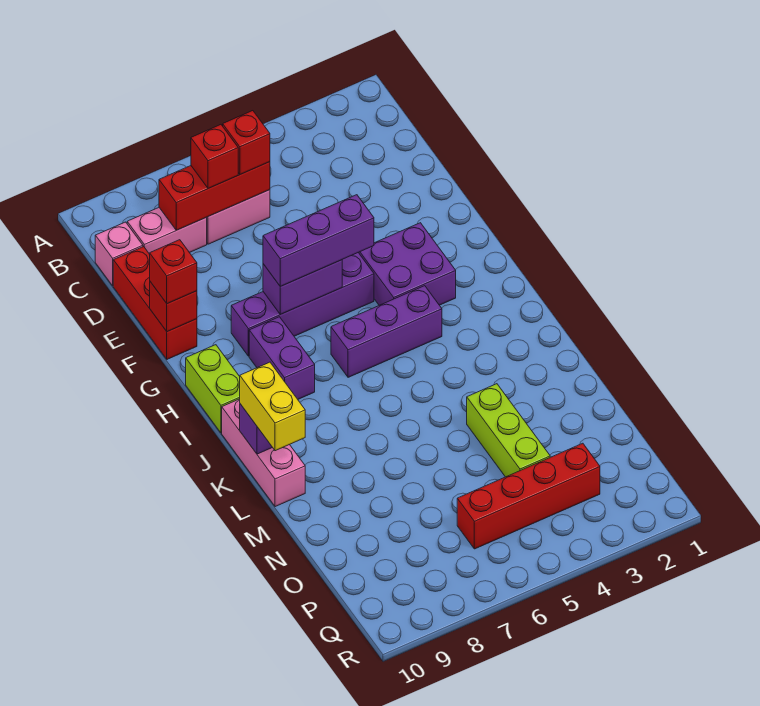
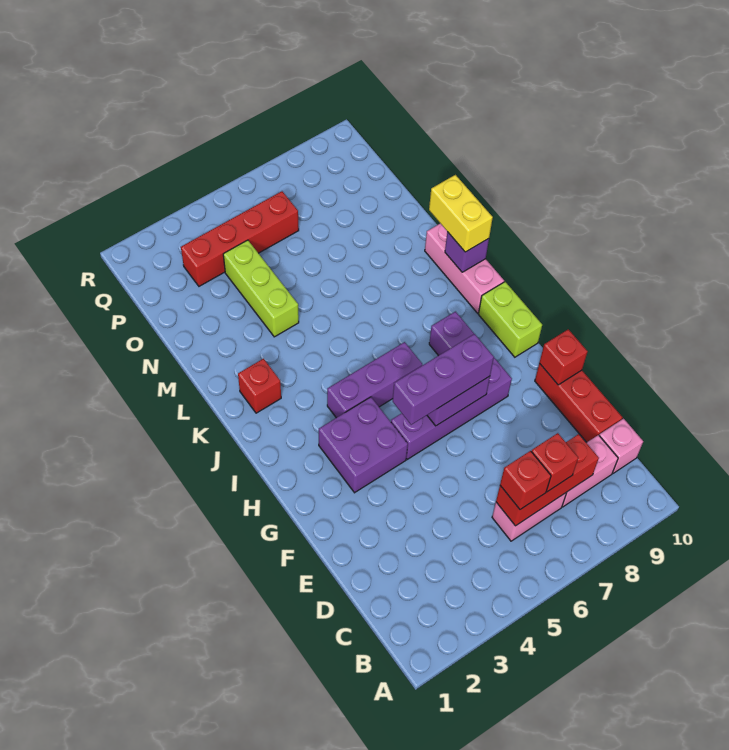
red 1x1 brick [150,240,197,304] -> red 1x1 brick moved to [238,359,281,413]

